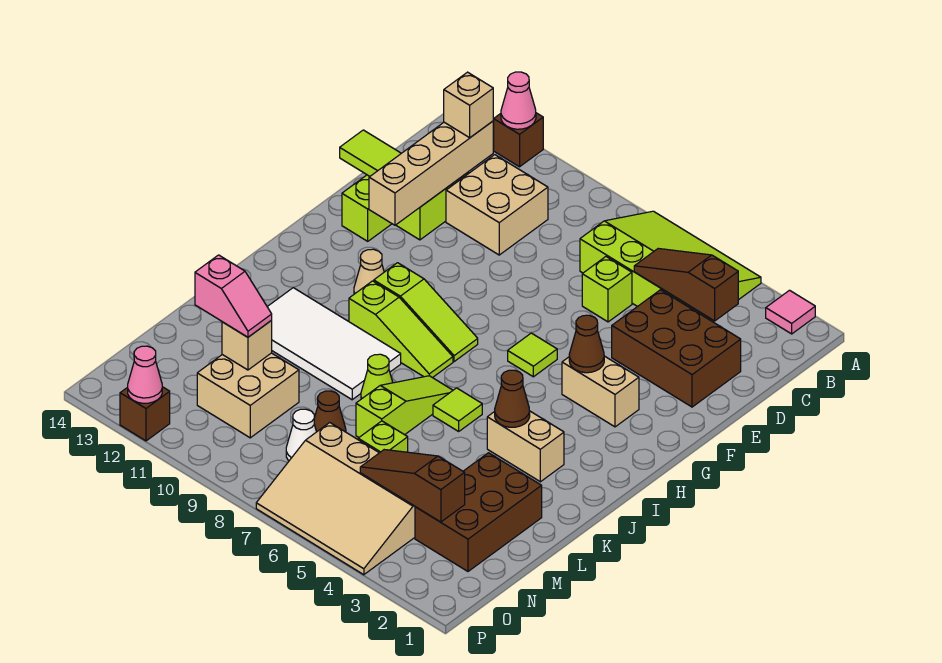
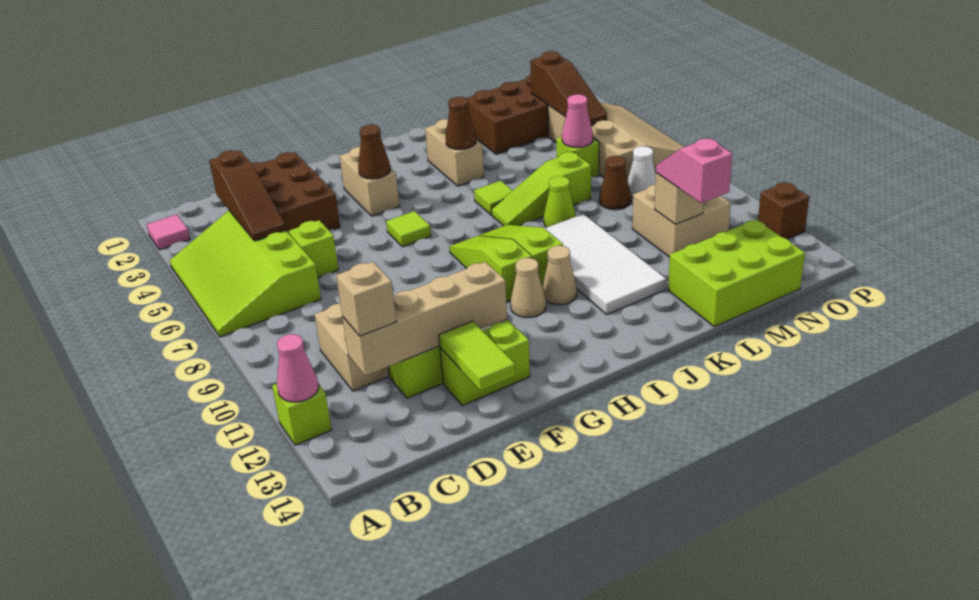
brown 1x1 brick [493,113,543,167] -> lime 1x1 brick [272,384,332,445]
none -> tan 1x1 cone [542,246,577,305]
none -> lime 2x3 brick [668,220,805,327]
pink 1x1 cone [128,346,162,403] -> pink 1x1 cone moved to [562,94,593,148]

